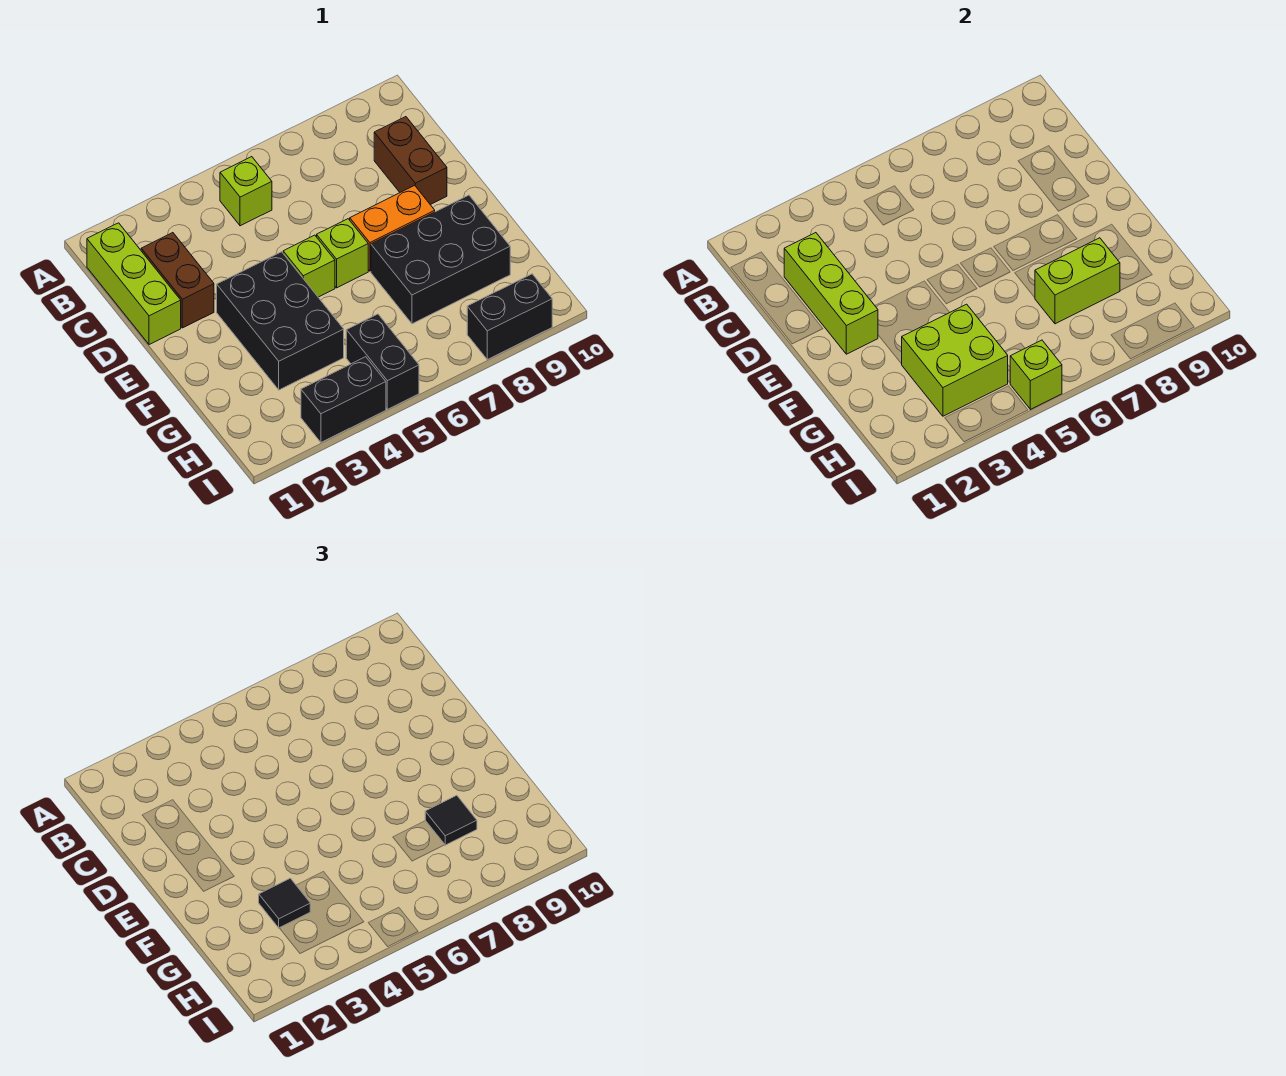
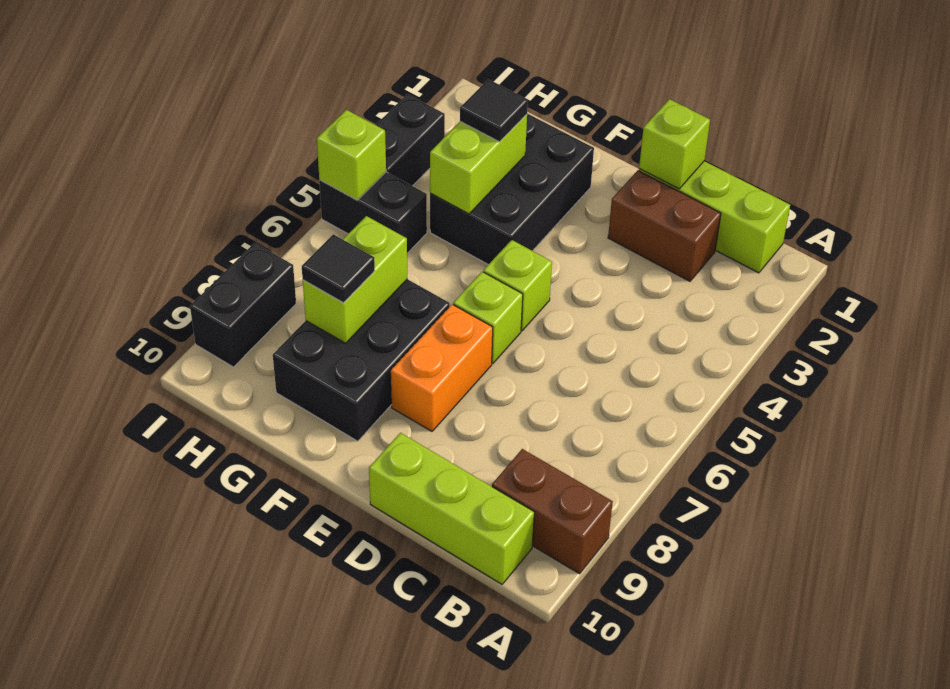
lime 1x1 brick [220,157,272,226] -> lime 1x1 brick moved to [639,99,710,189]
lime 1x3 brick [784,233,878,354] -> lime 1x3 brick moved to [369,433,535,584]
brown 1x2 brick [374,117,447,205] -> brown 1x2 brick moved to [492,449,613,574]
black 2x3 brick [217,252,344,390] -> black 2x3 brick turned to [430,114,594,265]
lime 2x2 brick [902,304,1008,416] -> lime 1x2 brick [430,114,527,214]

